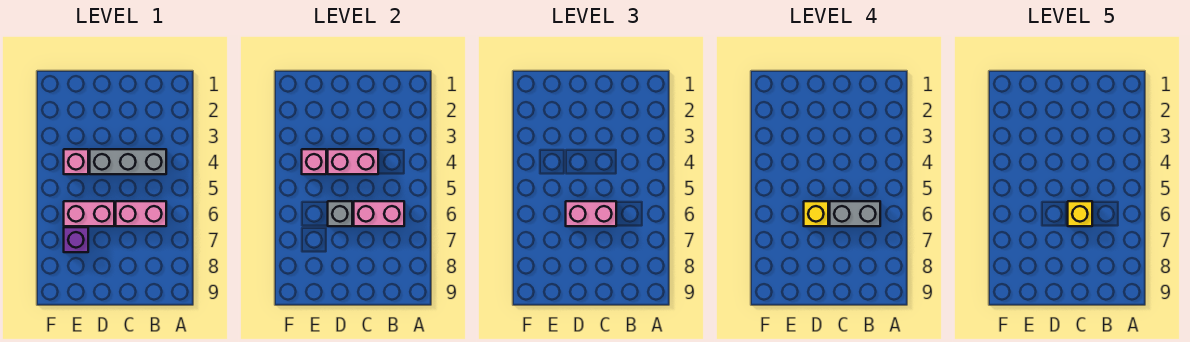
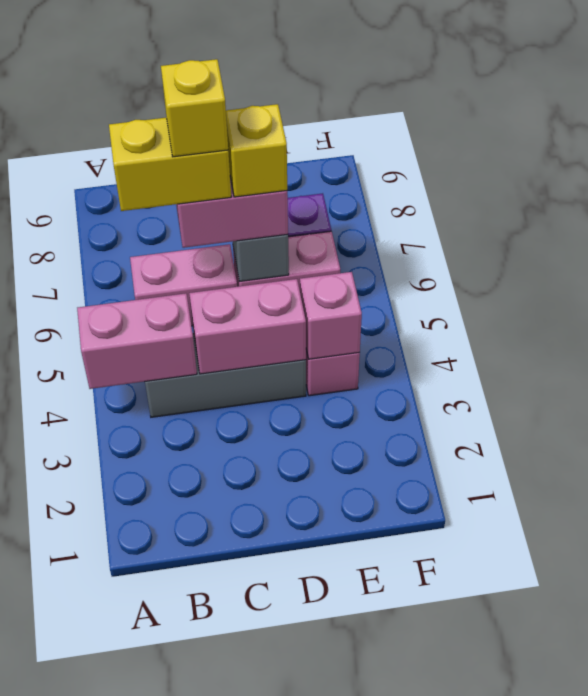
pink 1x2 brick [354,201,404,226] -> pink 1x2 brick moved to [77,293,197,389]
grey 1x2 brick [830,201,880,226] -> yellow 1x2 brick [109,117,231,211]

